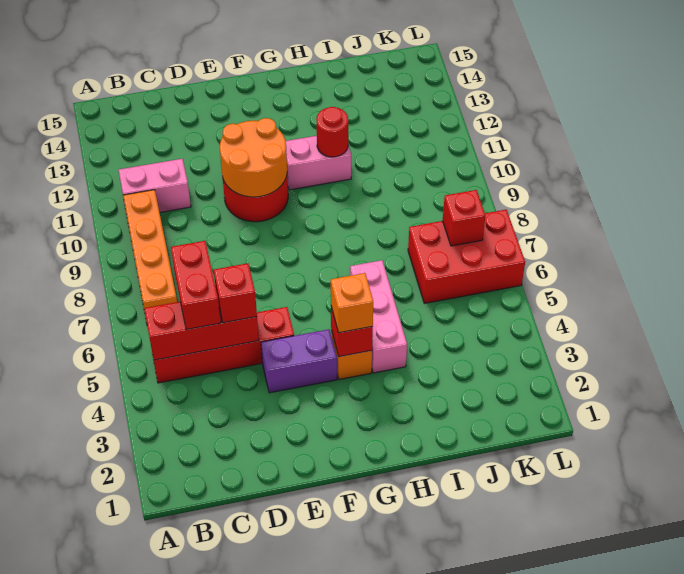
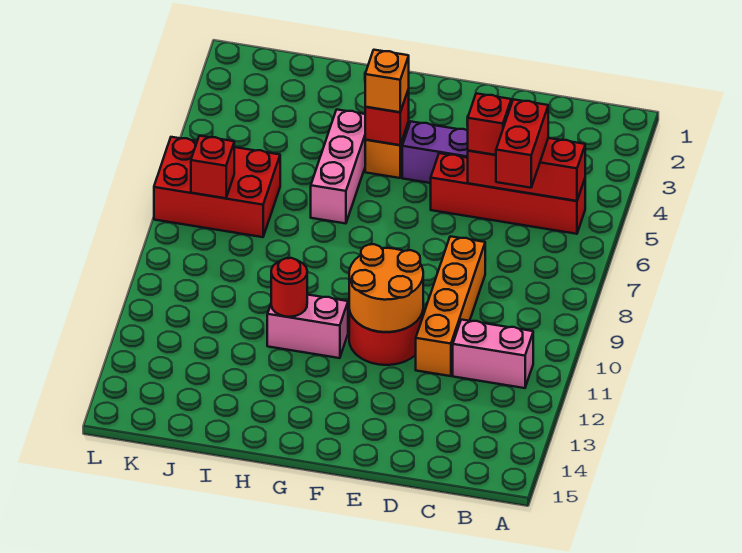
orange 1x4 brick [123,190,177,322] -> orange 1x4 brick moved to [416,236,485,376]

